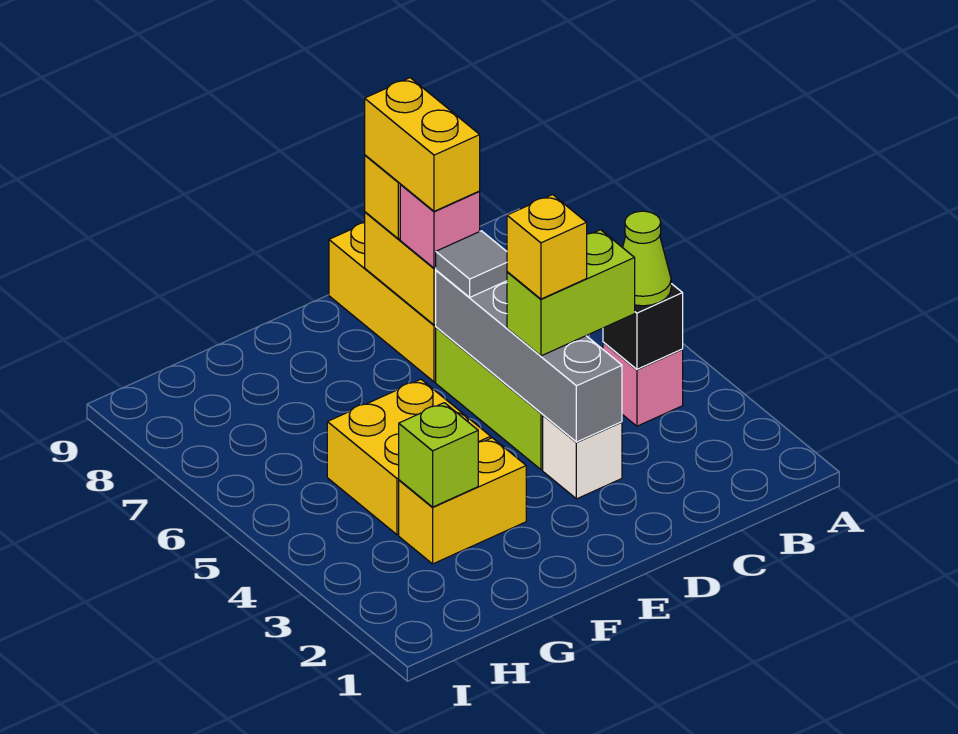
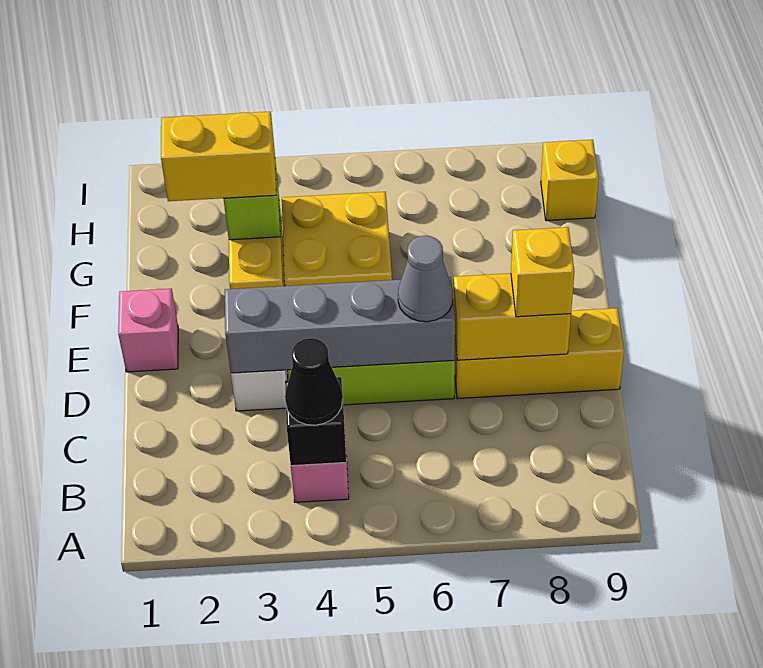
lime 1x1 cone [623,211,671,306] -> black 1x1 cone [285,338,343,425]
lime 1x2 brick [507,230,635,356] -> none
yellow 1x1 brick [507,195,587,299] -> yellow 1x1 brick moved to [541,140,599,221]
grey 1x1 tile [436,231,507,297] -> grey 1x1 cone [398,236,453,322]
pink 1x1 brick [400,184,480,268] -> pink 1x1 brick moved to [118,289,178,372]
yellow 1x2 brick [365,78,480,211] -> yellow 1x2 brick moved to [161,112,276,201]

